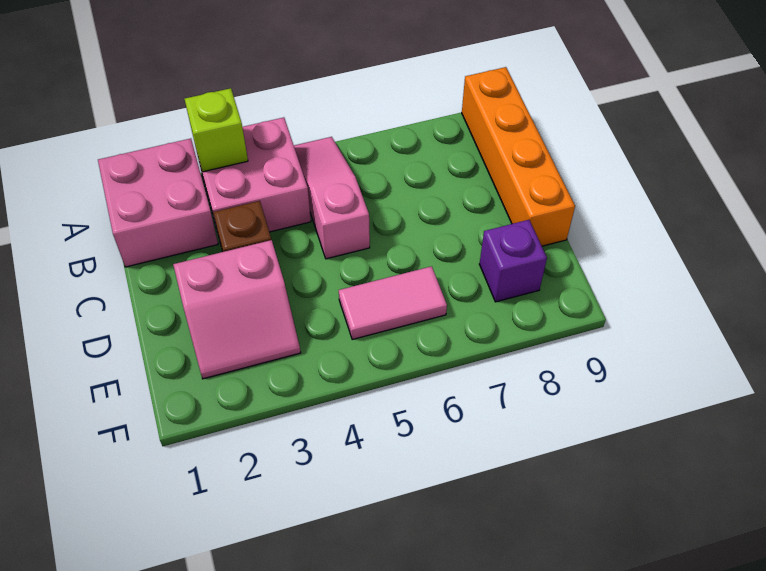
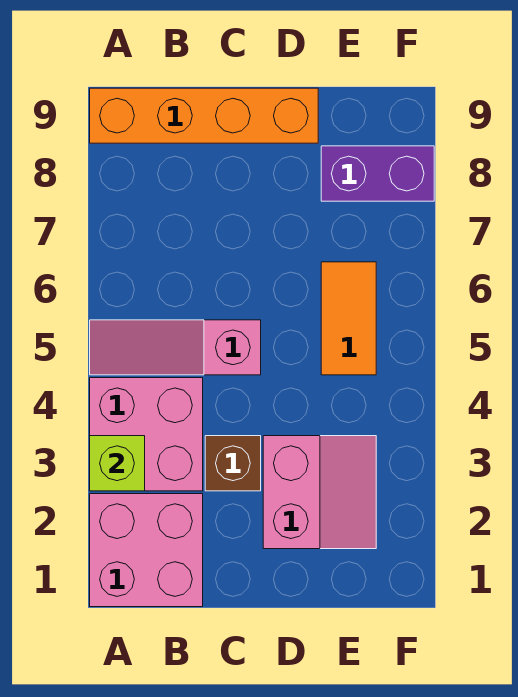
pink 1x2 tile [339,266,447,339] -> orange 1x2 tile [321,262,376,375]
purple 1x1 brick [479,220,547,302] -> purple 1x2 brick [321,146,434,201]

